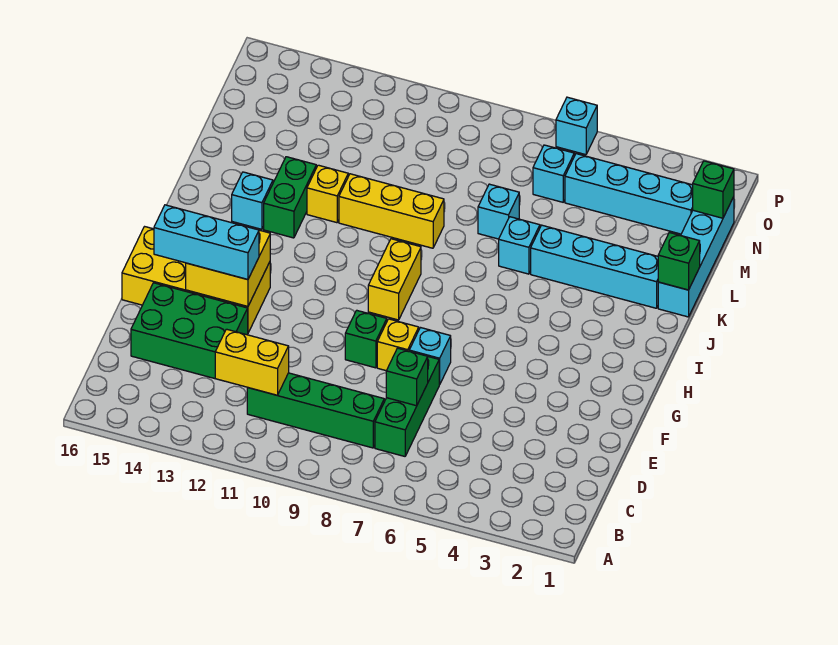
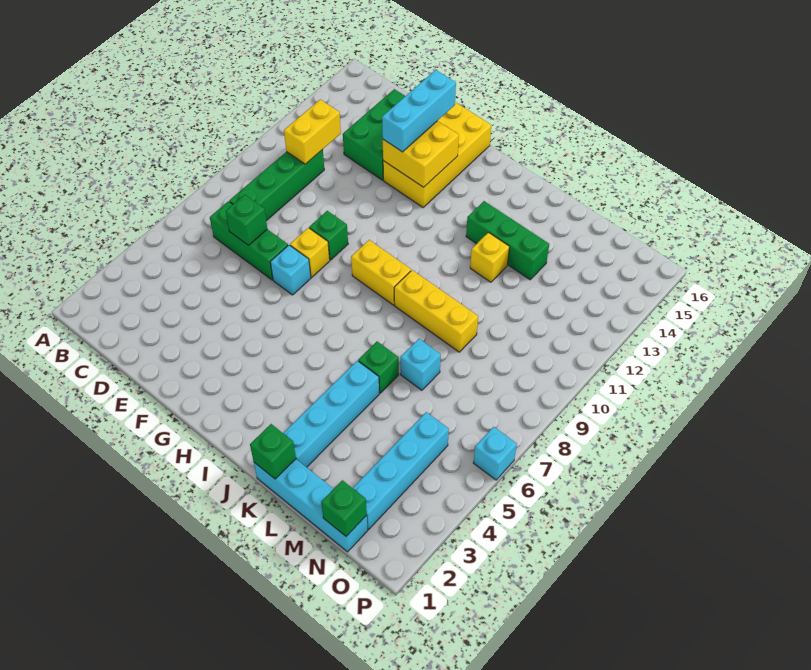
green 1x2 brick [264,157,316,238] -> green 1x3 brick [466,201,549,280]
cyan 1x1 brick [232,172,273,229] -> none
cyan 1x1 brick [499,217,540,274] -> green 1x1 brick [358,342,399,393]
yellow 1x3 brick [339,174,444,248] -> yellow 1x3 brick turned to [394,270,478,352]
cyan 1x1 brick [533,145,574,202] -> none

